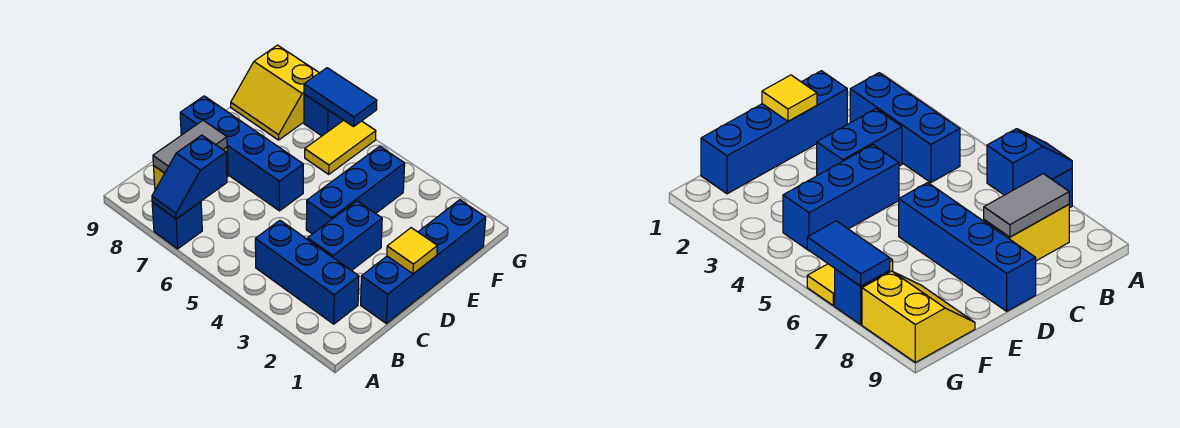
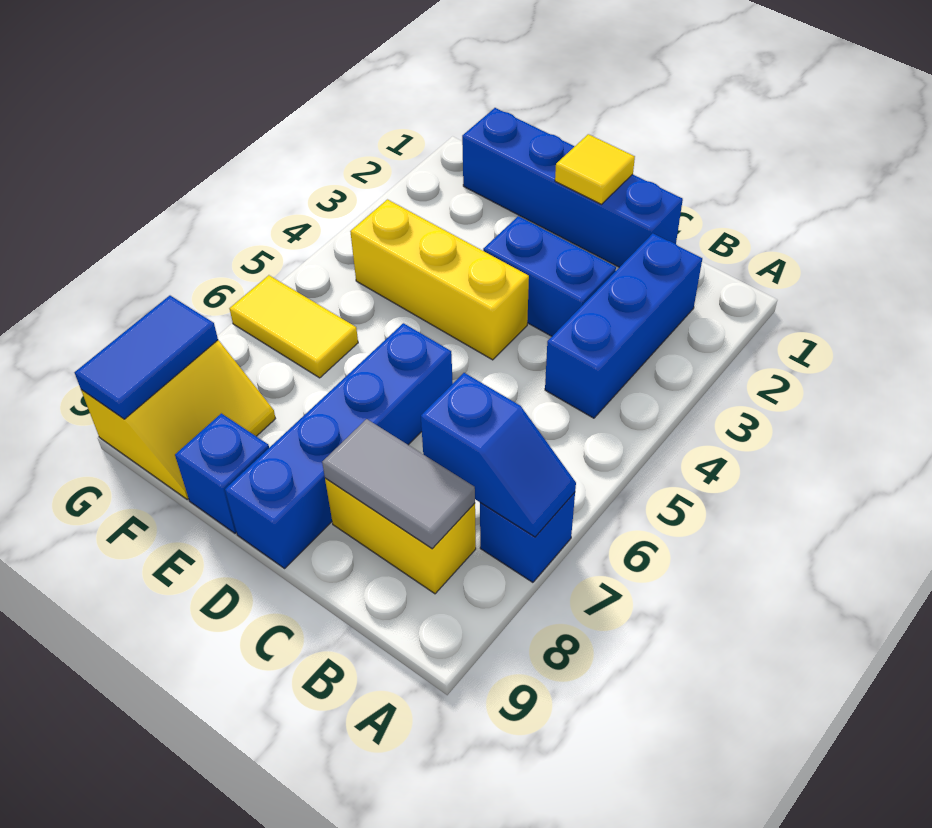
blue 1x3 brick [306,146,405,234] -> yellow 1x3 brick [350,200,529,360]
blue 1x2 tile [304,68,377,127] -> blue 1x2 tile moved to [75,296,218,419]
blue 1x1 brick [304,94,343,136] -> blue 1x1 brick moved to [175,413,269,533]

